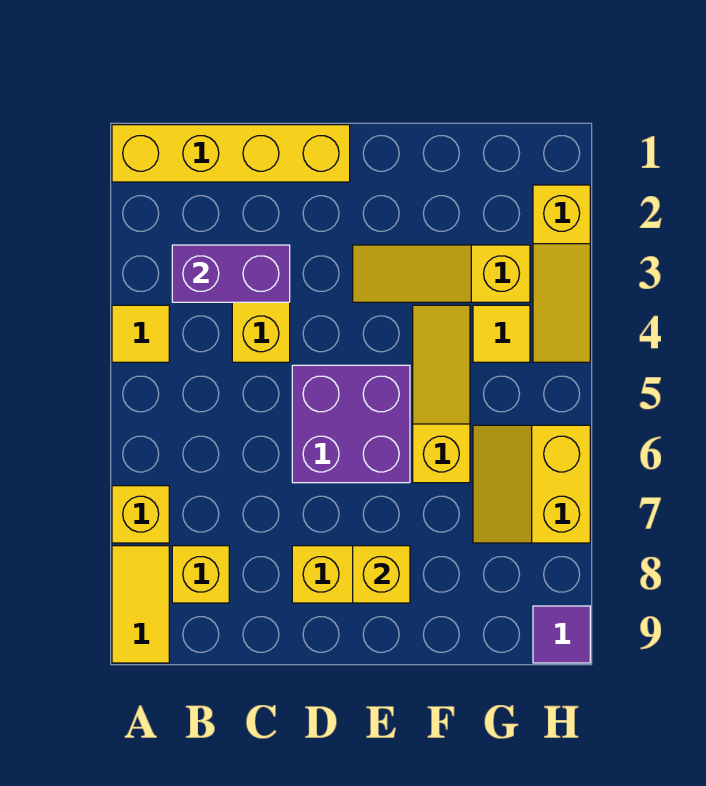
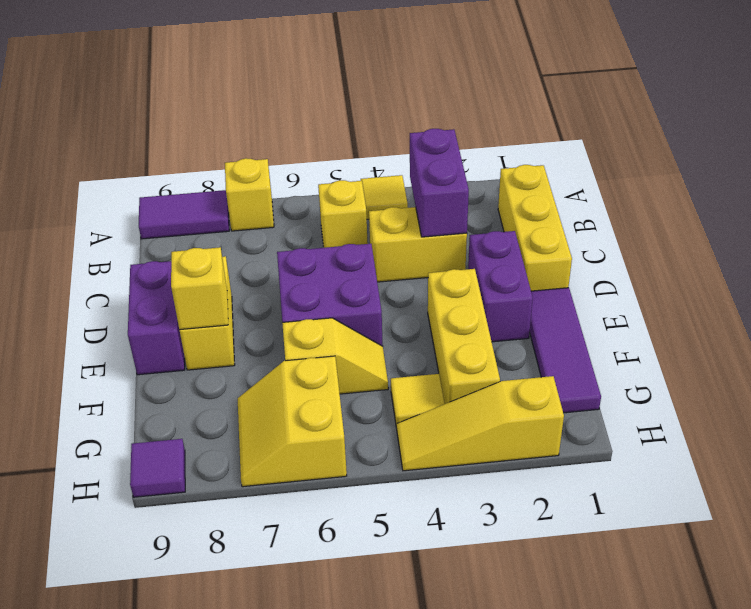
yellow 1x4 brick [112,125,350,182] -> yellow 1x3 brick [498,165,572,291]
yellow 1x2 tile [112,546,169,663] -> purple 1x2 tile [139,190,229,239]
yellow 1x1 brick [172,546,229,603] -> yellow 1x1 brick moved to [318,180,368,248]
none -> purple 1x2 brick [468,231,533,342]
none -> purple 1x2 brick [128,261,185,375]
none -> purple 1x3 tile [530,288,601,413]
yellow 1x3 slope [353,245,530,302] -> yellow 1x3 brick [428,269,500,404]
yellow 1x3 slope [413,305,470,483] -> yellow 1x2 slope [282,318,388,394]
yellow 2x2 slope [473,425,590,543] -> yellow 2x2 slope turned to [238,356,347,487]

